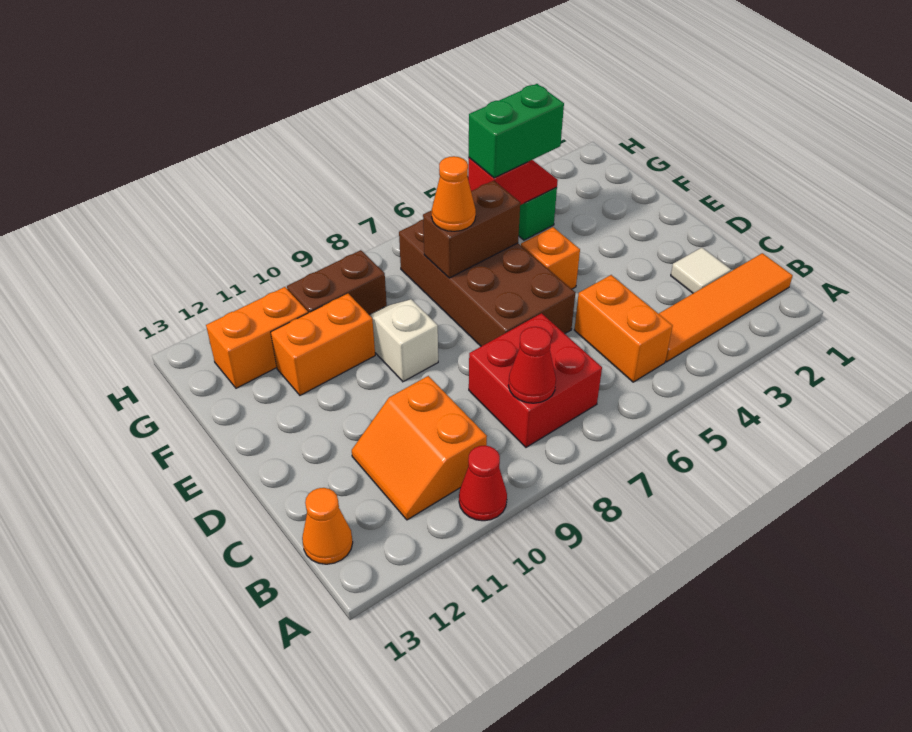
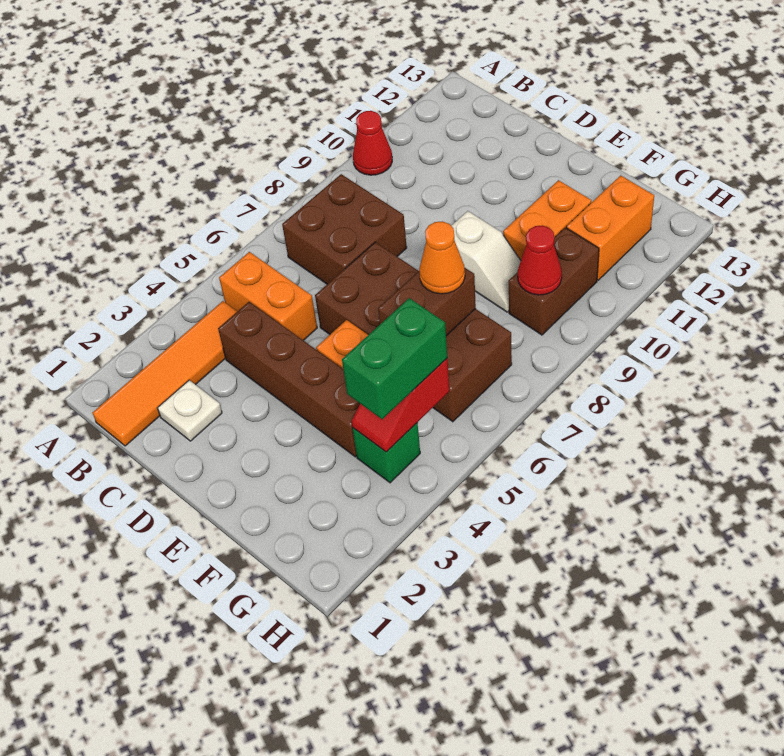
red 2x2 brick [469,313,602,447] -> brown 2x2 brick [282,174,407,284]
red 1x1 cone [508,327,556,403] -> red 1x1 cone moved to [518,225,562,295]
orange 2x2 slope [352,376,487,520] -> none
orange 1x1 cone [302,488,353,564] -> none
white 1x1 tile [671,248,731,293] -> white 1x1 plate [158,380,222,441]
none -> brown 1x4 brick [218,302,360,457]

